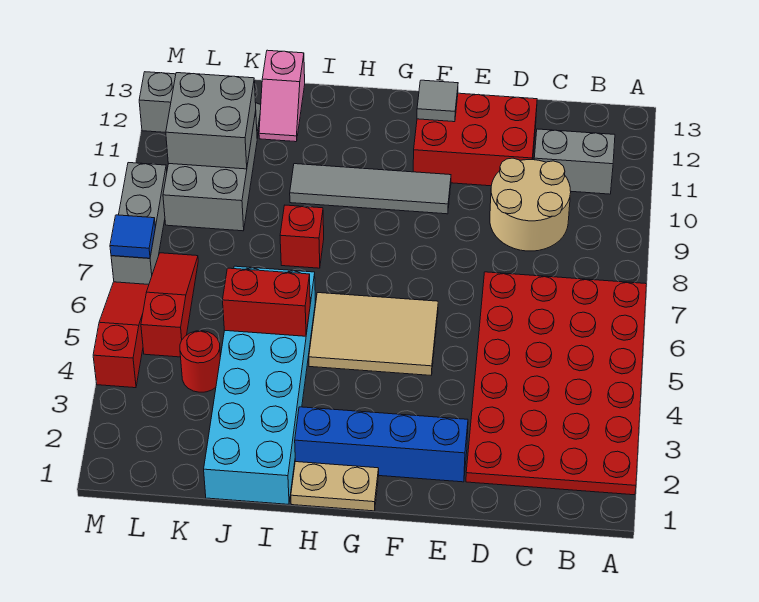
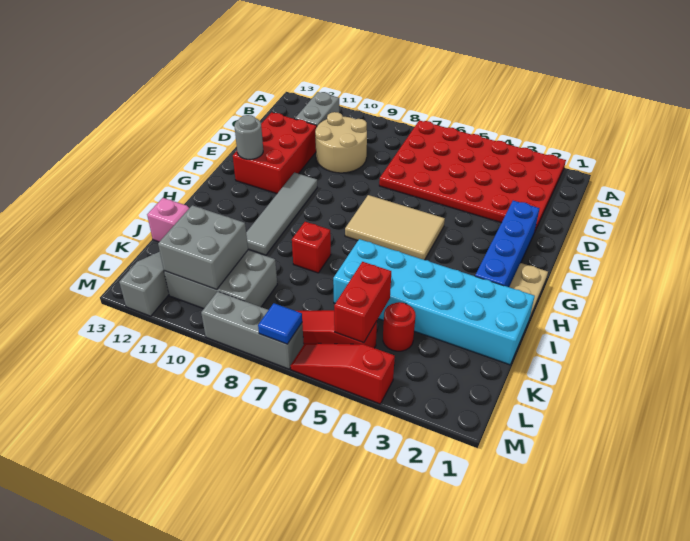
tan 2x3 tile [309,293,438,375] -> tan 2x3 tile turned to [345,195,445,260]
grey 1x1 tile [417,80,458,122] -> grey 1x1 round brick [234,115,263,159]
red 1x2 brick [223,268,310,336] -> red 1x2 brick moved to [334,262,391,343]

